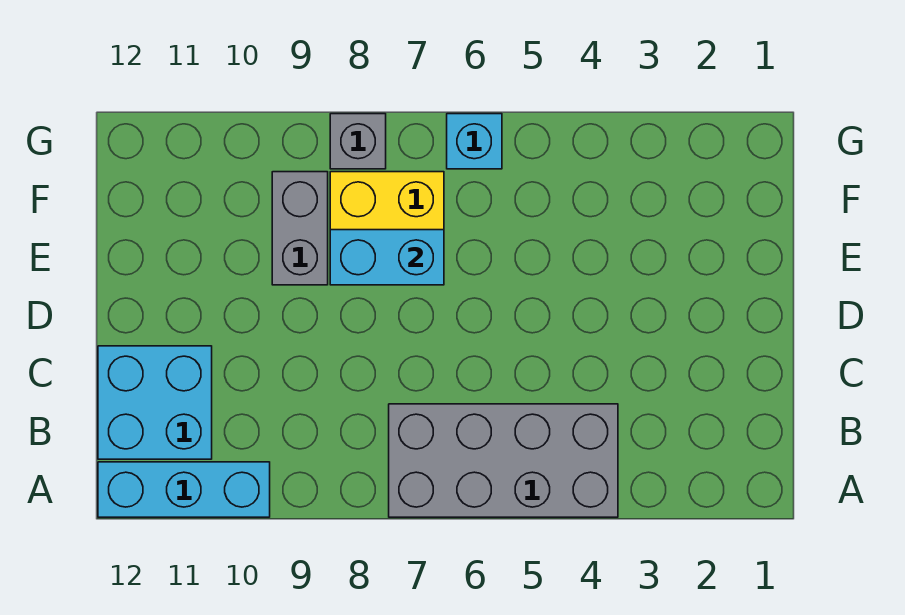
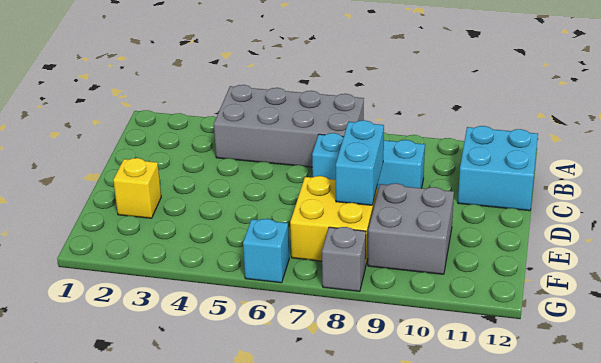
cyan 1x3 brick [98,462,270,517] -> cyan 1x3 brick moved to [312,133,425,189]
none -> yellow 1x1 brick [113,158,161,218]
cyan 1x2 brick [330,230,444,285] -> cyan 1x2 brick turned to [336,120,384,205]
grey 1x2 brick [272,172,328,285] -> grey 2x2 brick [368,183,454,274]

